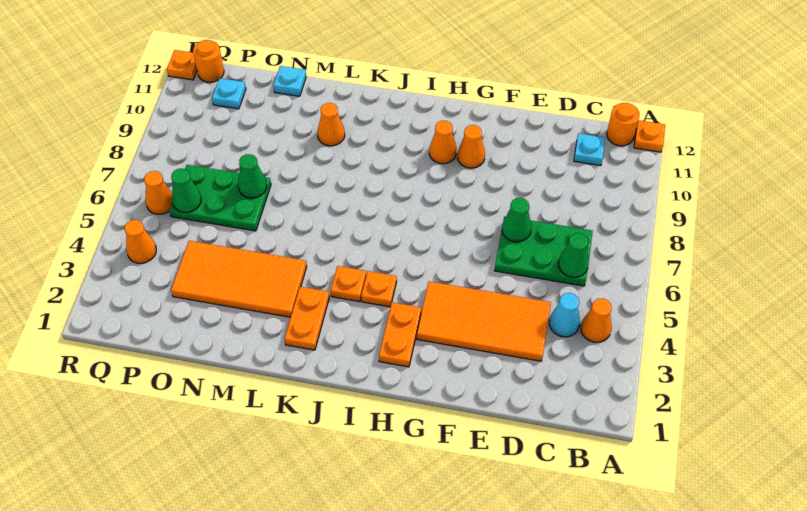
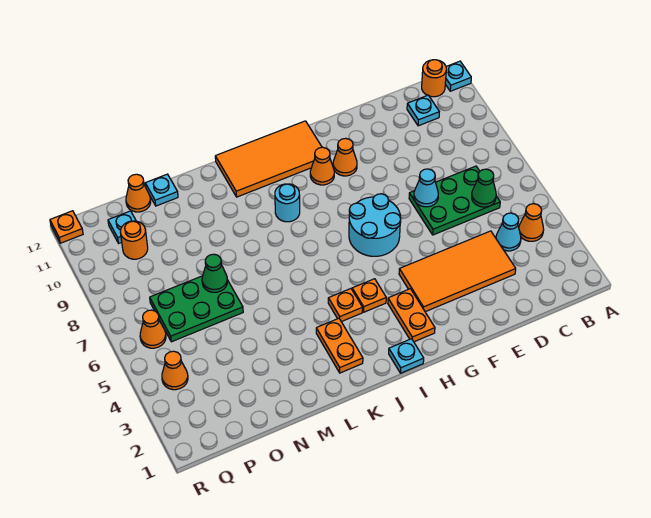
orange 1x1 plate [634,120,665,152] -> cyan 1x1 plate [445,61,471,91]
green 1x1 cone [502,198,531,242] -> cyan 1x1 cone [414,169,438,207]
none -> cyan 2x2 round brick [349,194,401,256]
none -> cyan 1x1 plate [389,339,424,373]
none -> cyan 1x1 round brick [275,184,300,222]
orange 2x4 tile [171,241,307,317] -> orange 2x4 tile moved to [215,121,322,197]
orange 1x1 cone [318,103,345,146] -> orange 1x1 cone moved to [126,174,151,212]
green 1x1 cone [171,168,201,212] -> none
orange 1x1 round brick [193,40,224,82] -> orange 1x1 round brick moved to [120,221,148,259]

